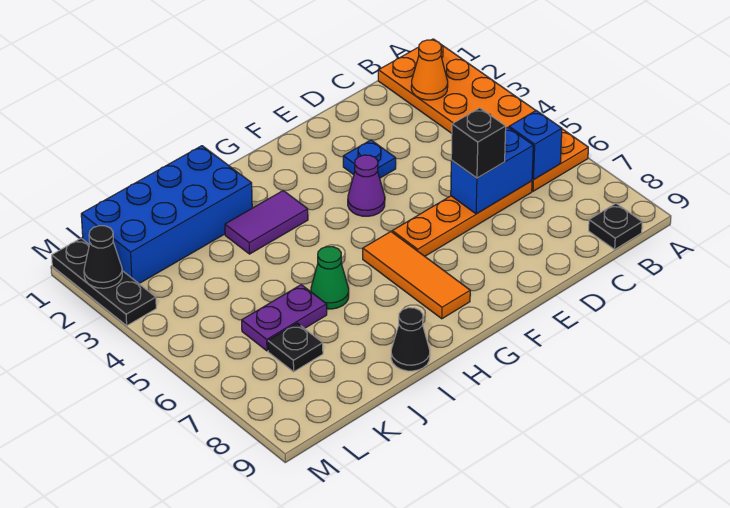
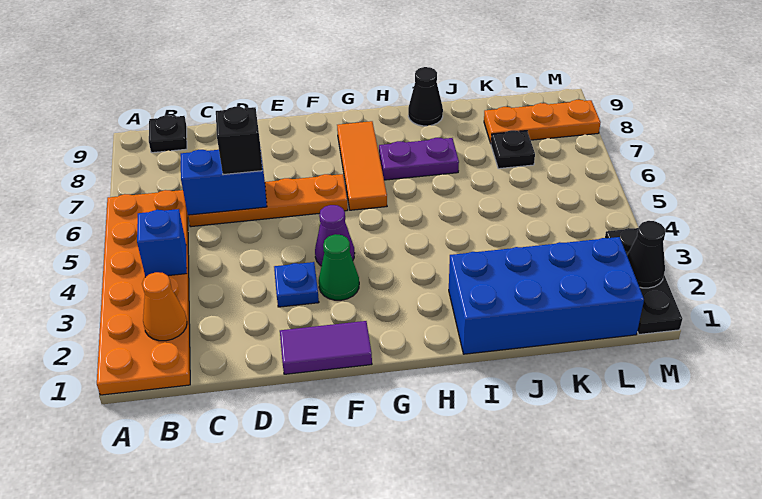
blue 1x1 brick [509,111,562,180] -> blue 1x1 brick moved to [137,209,187,277]
purple 1x2 tile [225,191,308,254] -> purple 1x2 tile moved to [280,321,372,374]
green 1x1 cone [311,247,349,309] -> green 1x1 cone moved to [319,234,359,300]
purple 1x2 plate [242,285,327,351] -> purple 1x2 plate moved to [379,138,459,180]
none -> orange 1x3 plate [484,100,601,143]

